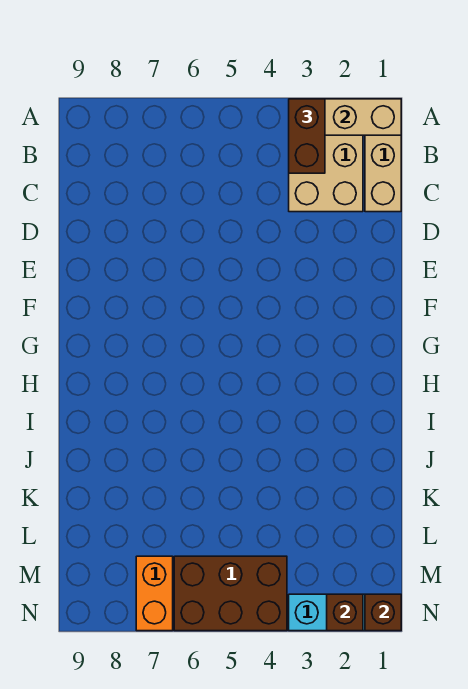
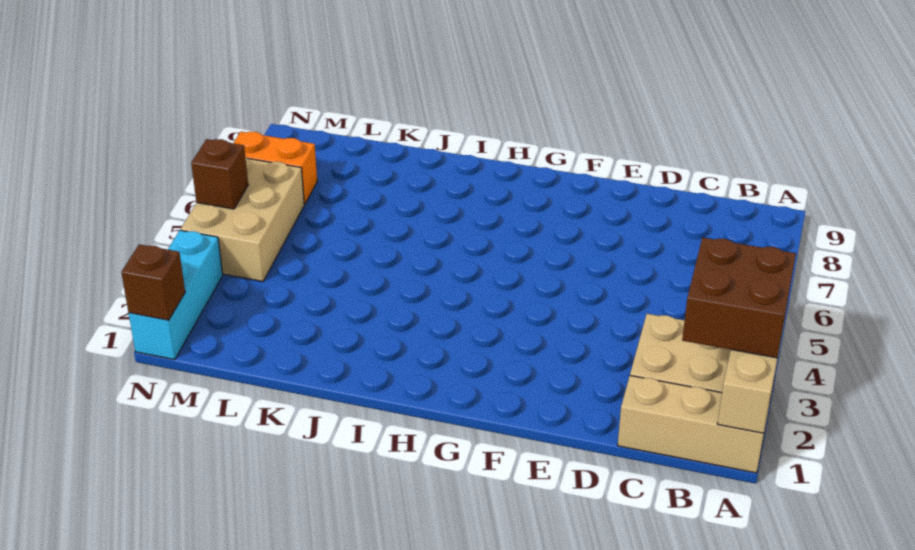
brown 1x2 brick [289,99,325,173] -> brown 2x2 brick [682,238,796,358]
brown 2x3 brick [174,556,287,631] -> tan 2x3 brick [181,157,304,281]
brown 1x1 brick [327,594,363,631] -> brown 1x1 brick moved to [191,139,248,209]

